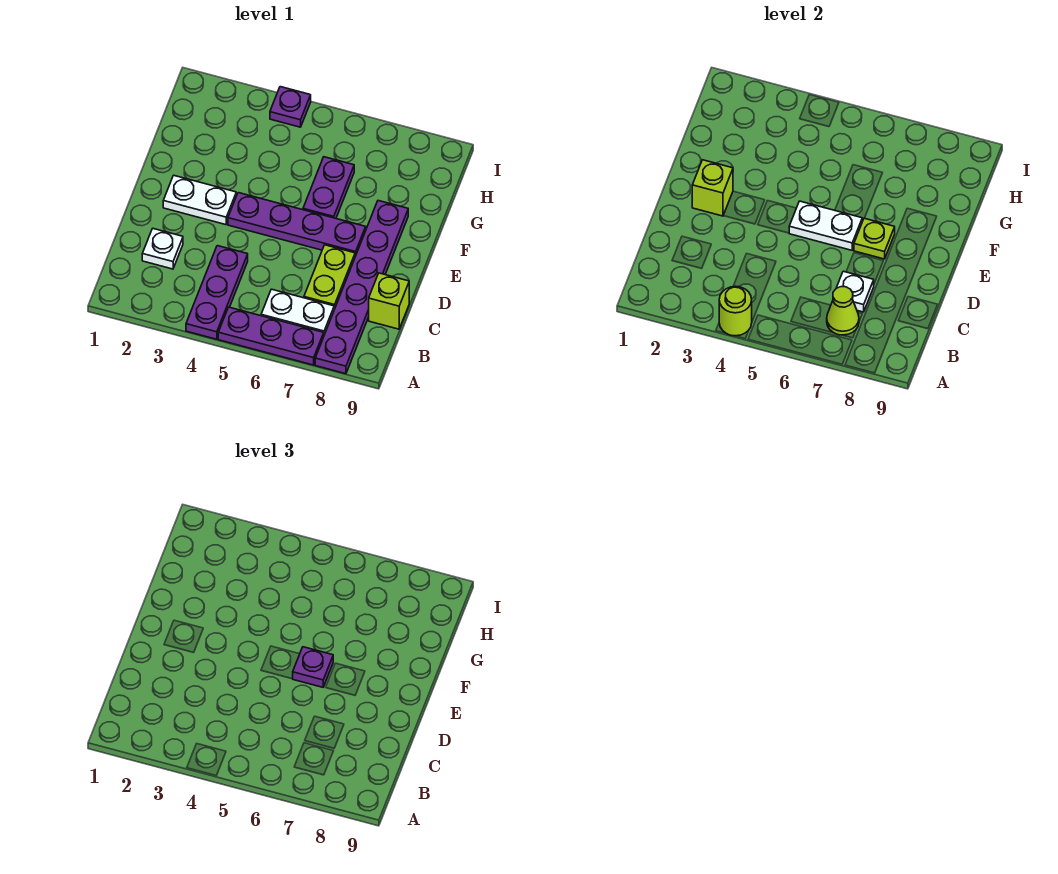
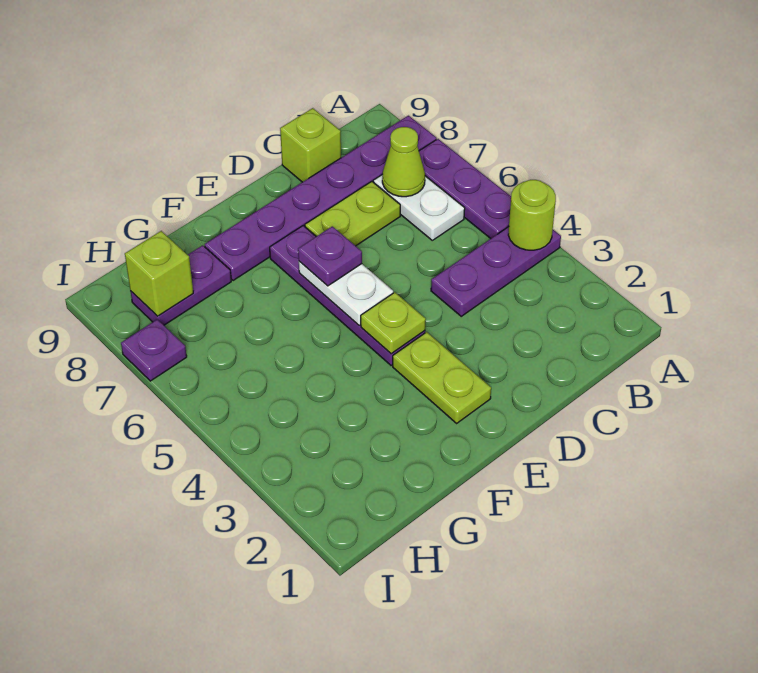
white 1x1 plate [142,229,183,269] -> none
white 1x1 plate [837,271,874,312] -> none
white 1x2 plate [163,175,236,225] -> lime 1x2 plate [393,332,491,423]
lime 1x1 brick [692,160,733,216] -> lime 1x1 brick moved to [125,231,193,316]
lime 1x1 plate [854,218,895,259] -> lime 1x1 plate moved to [361,292,426,354]
purple 1x2 plate [303,157,354,218] -> purple 1x2 plate moved to [131,245,231,325]
purple 1x1 plate [270,87,311,127] -> purple 1x1 plate moved to [121,319,187,381]

